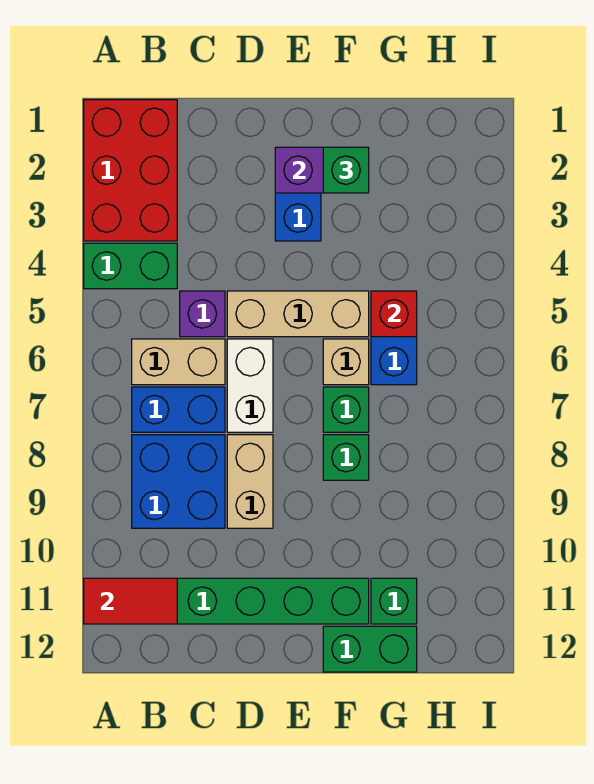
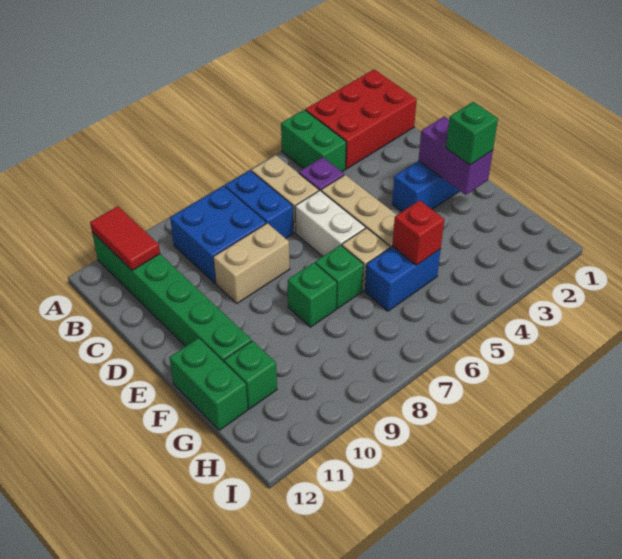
white 1x2 brick [227,339,273,432] -> white 1x2 brick turned to [295,191,366,256]

